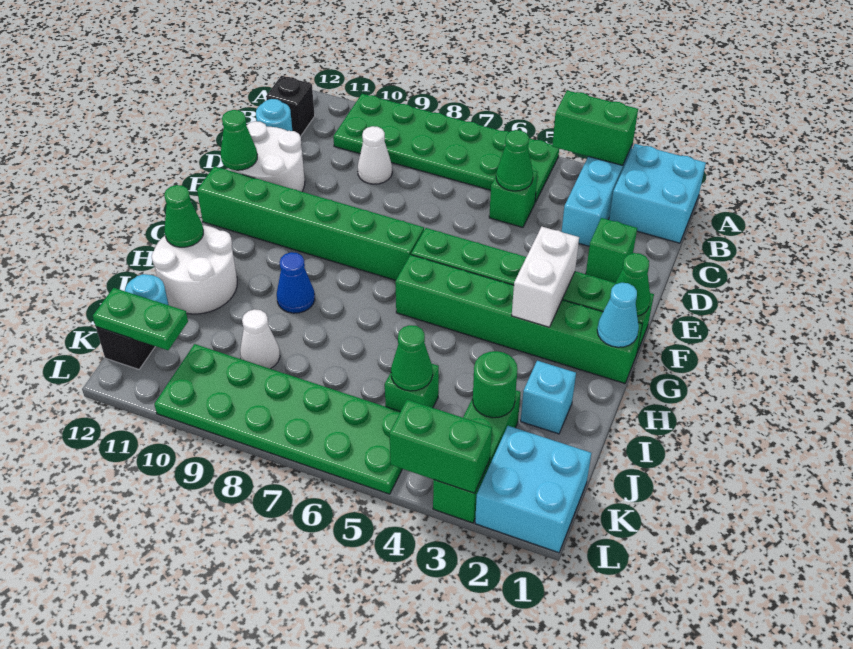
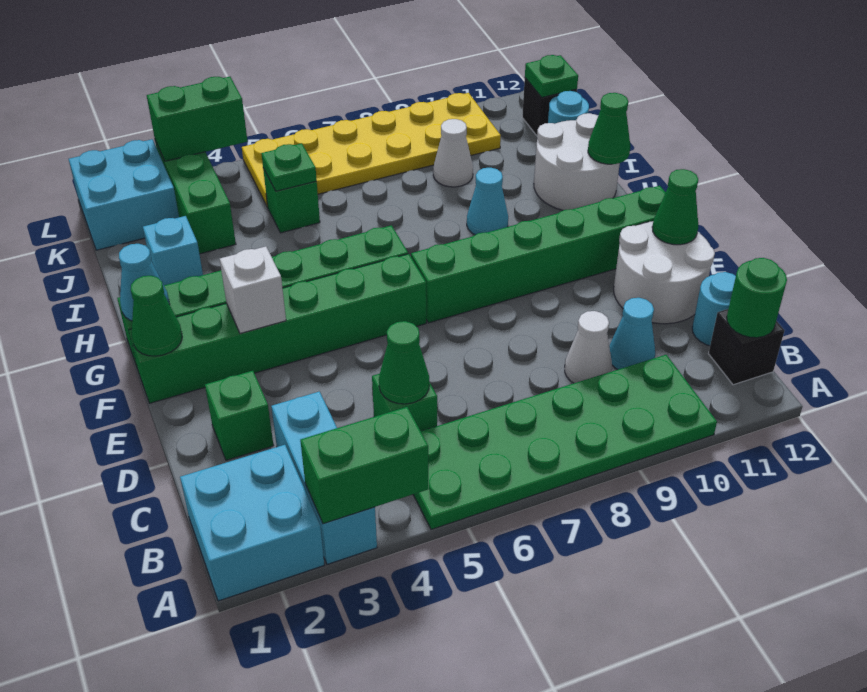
none -> cyan 1x1 cone [609,298,655,370]
white 1x2 brick [512,227,579,327] -> white 1x1 brick [220,246,286,334]
blue 1x1 cone [277,252,315,313] -> cyan 1x1 cone [467,168,508,235]
green 1x1 round brick [473,351,518,418] -> green 1x1 round brick moved to [727,258,787,338]
green 1x1 cone [391,325,433,391] -> green 1x1 plate [261,143,317,191]
green 2x6 plate [154,344,402,494] -> yellow 2x6 plate [242,93,501,207]
green 1x2 plate [93,288,188,350] -> green 1x1 plate [525,55,578,97]

